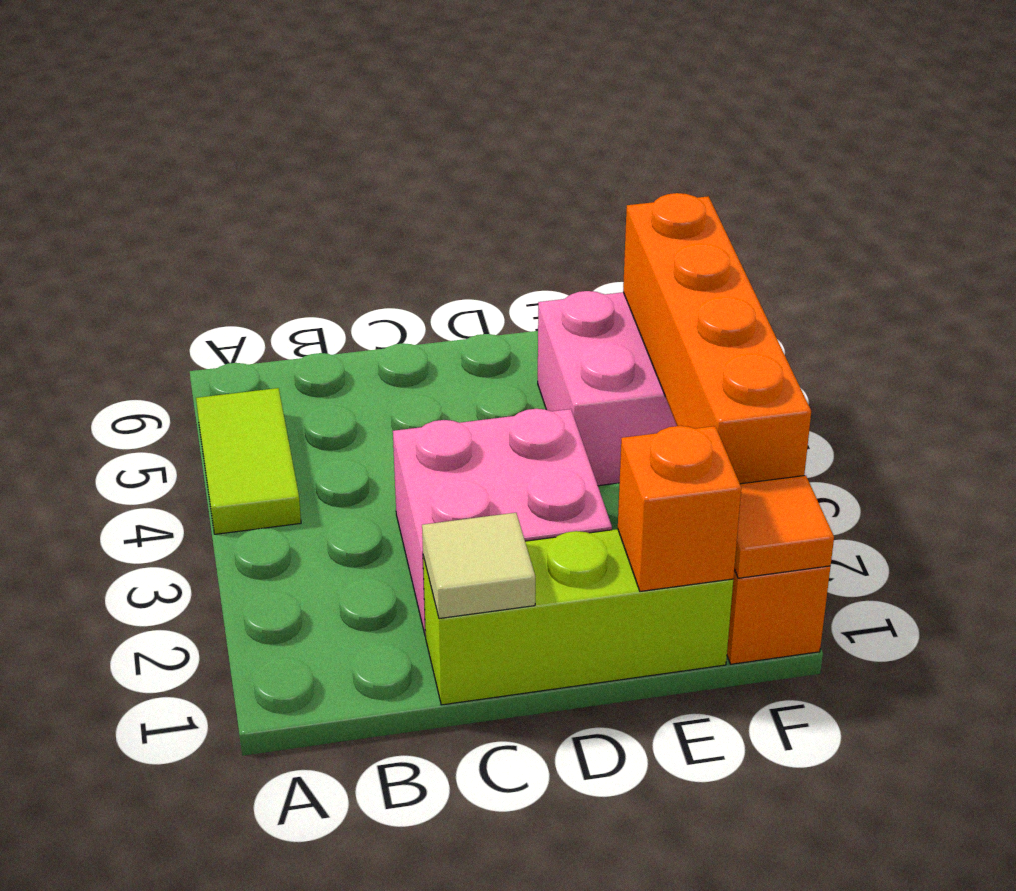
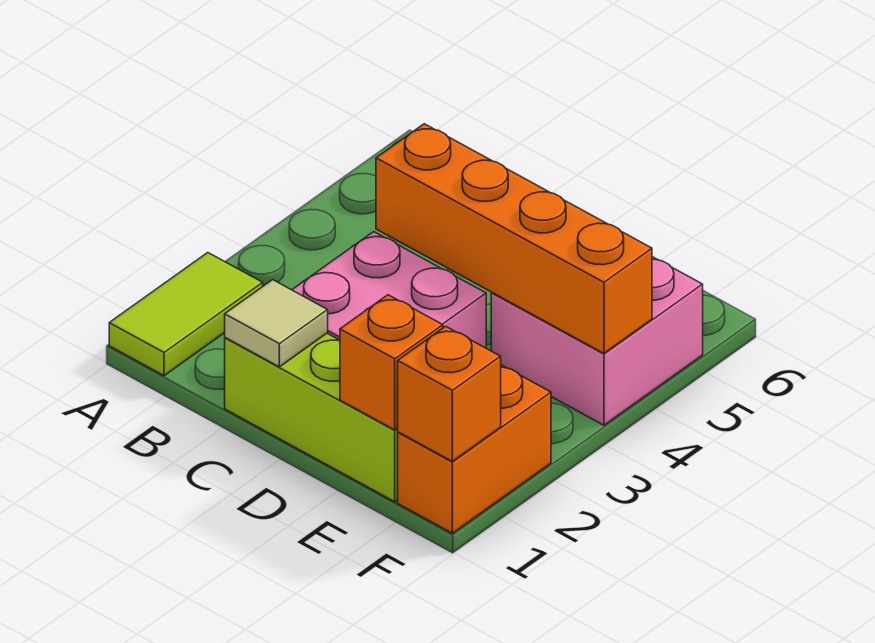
lime 1x2 tile [196,388,301,534] -> lime 1x2 tile moved to [109,253,263,376]
orange 1x1 tile [734,475,834,578] -> orange 1x1 brick [398,326,501,461]
orange 1x4 brick [623,193,811,484] -> orange 1x4 brick turned to [376,124,652,353]

